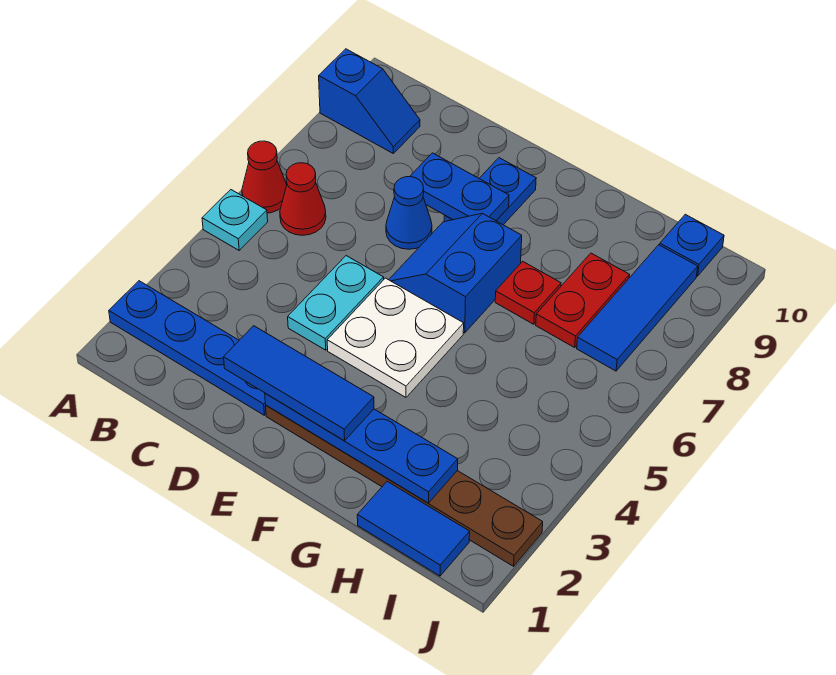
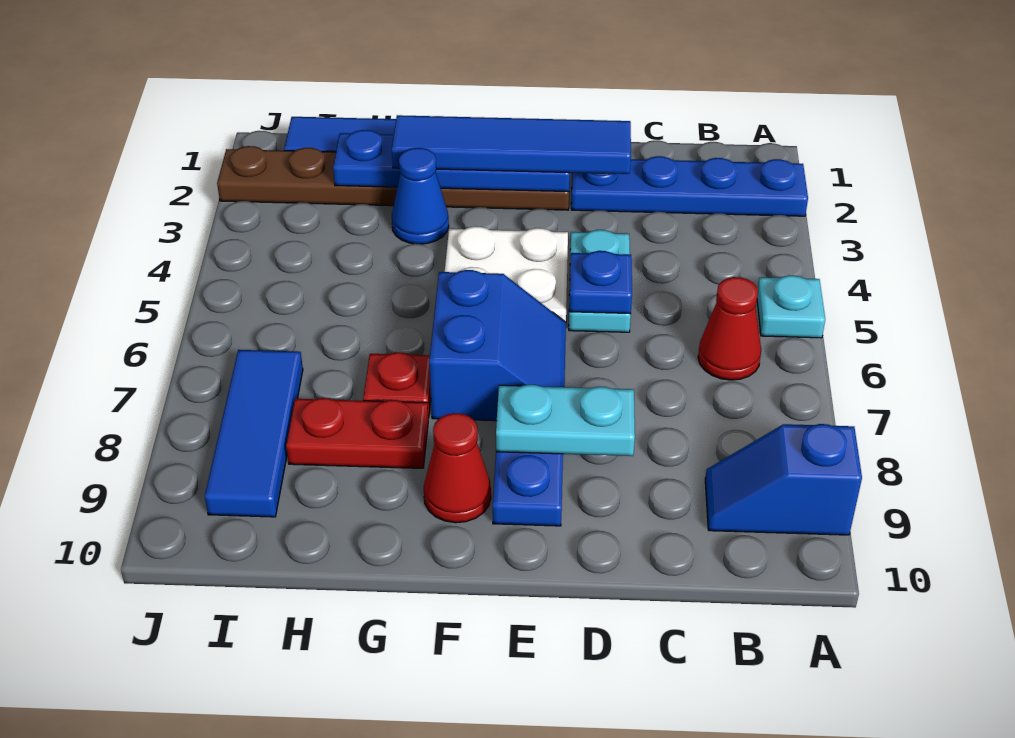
red 1x1 cone [242,141,287,213] -> red 1x1 cone moved to [423,413,491,523]
blue 1x3 tile [224,326,374,441] -> blue 1x4 tile [392,115,631,174]
blue 1x1 cone [386,177,432,249] -> blue 1x1 cone moved to [392,148,449,244]
blue 1x2 plate [410,153,509,221] -> cyan 1x2 plate [496,385,635,456]
red 1x2 plate [536,253,630,347] -> red 1x2 plate turned to [286,398,428,468]
blue 1x1 plate [660,214,724,276] -> blue 1x1 plate moved to [569,251,632,314]

